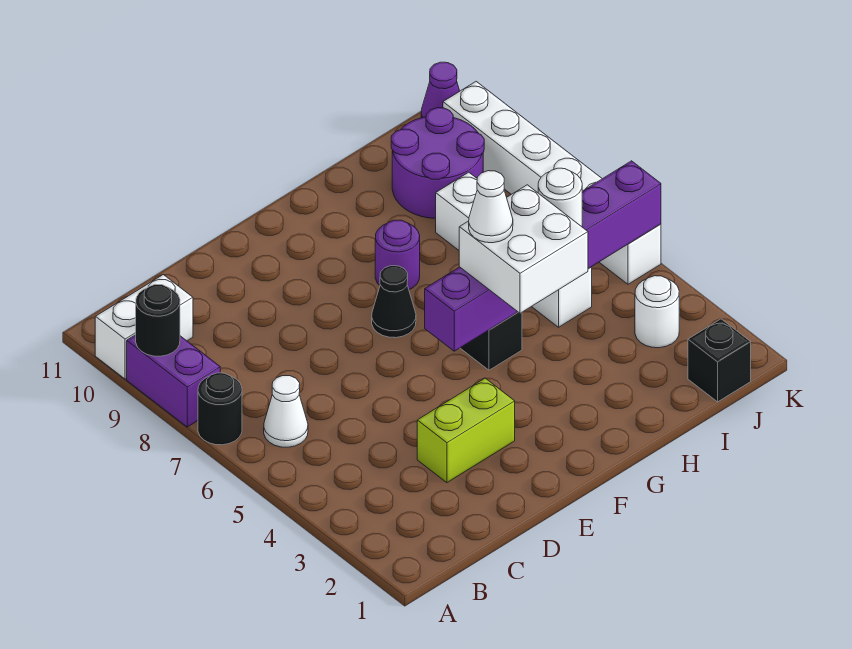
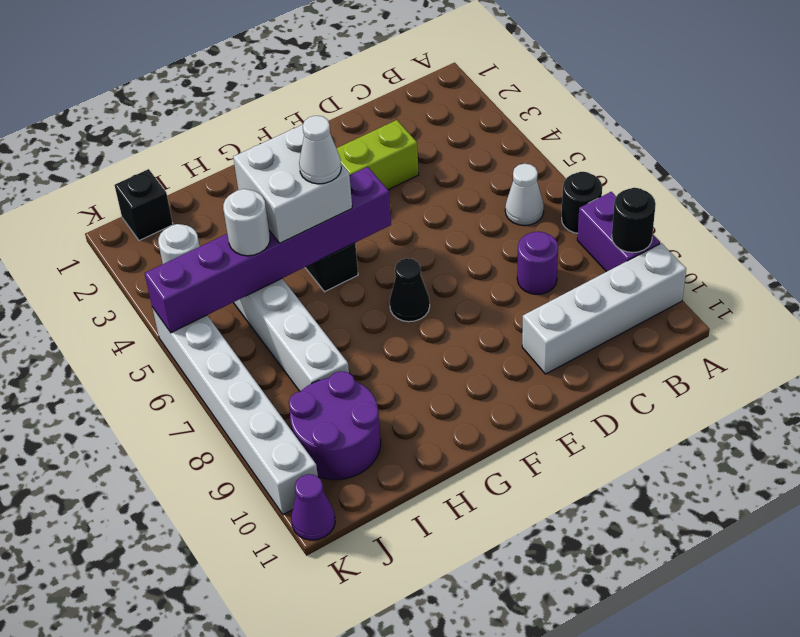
white 1x2 brick [95,275,193,379] -> white 1x4 brick [522,243,686,374]
purple 1x1 round brick [375,220,420,290] -> purple 1x1 round brick moved to [517,231,558,294]

